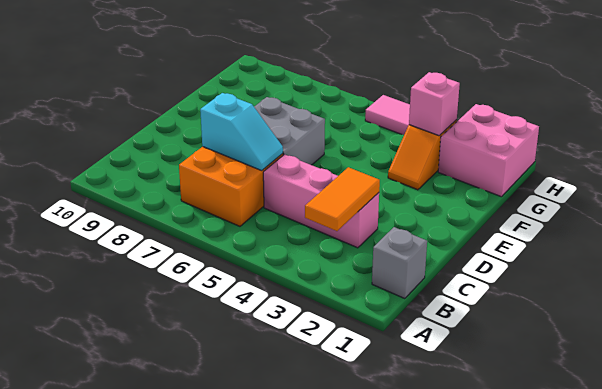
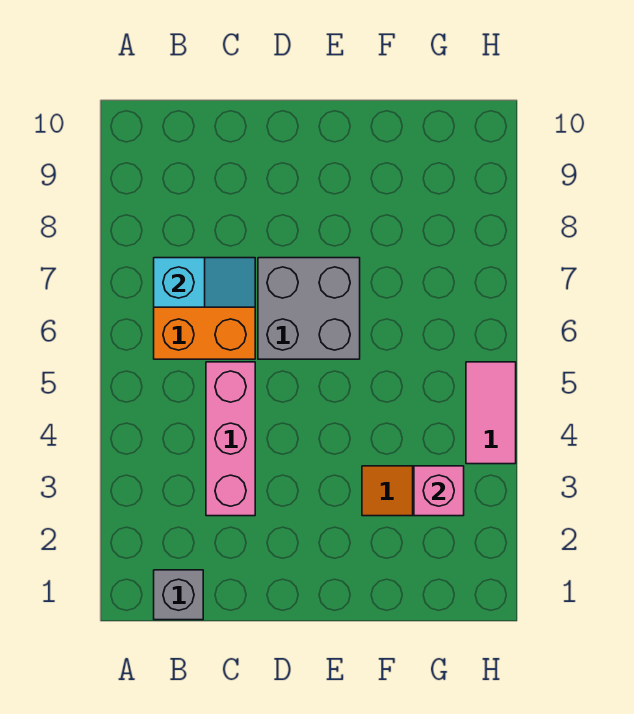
orange 1x2 tile [305,167,380,231] -> none
cyan 1x2 slope [200,93,283,171] -> cyan 1x2 slope turned to [154,258,255,307]
pink 2x2 brick [438,104,539,197] -> none

